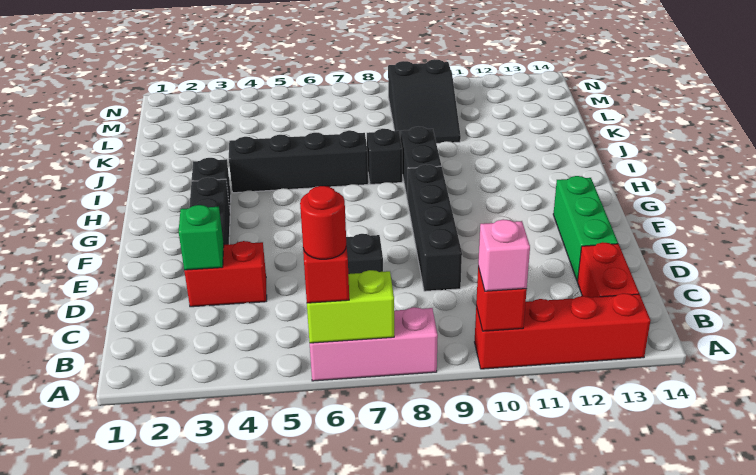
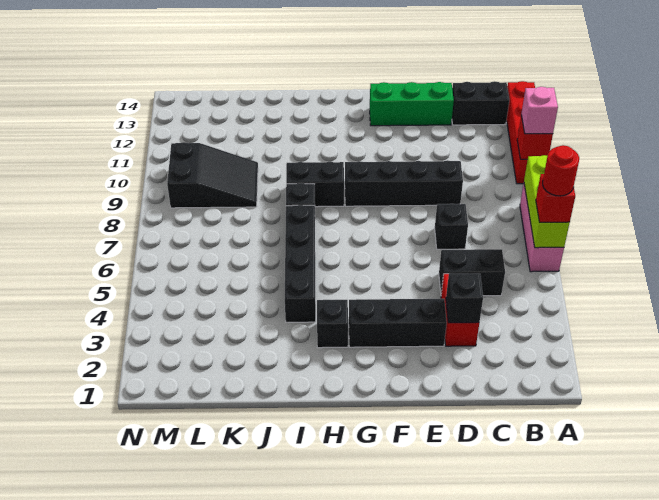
lime 1x2 brick [307,270,394,343] -> lime 1x3 brick [524,155,570,248]
red 1x2 brick [577,242,639,297] -> black 1x2 brick [452,81,509,125]
none -> black 1x2 brick [439,249,505,296]
green 1x1 brick [179,205,224,270] -> black 1x1 brick [446,274,483,323]

